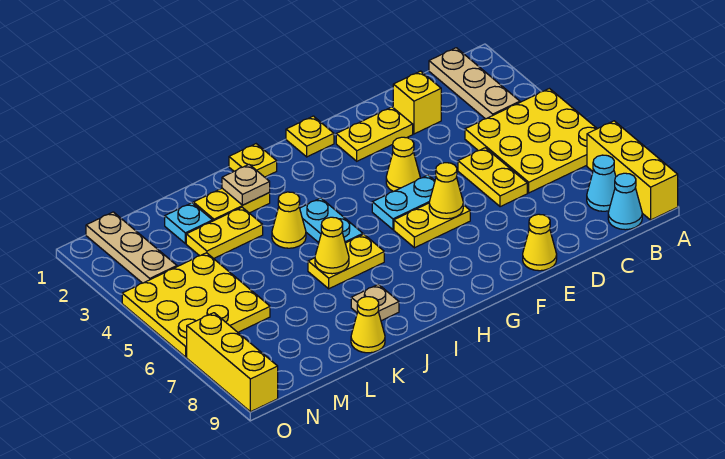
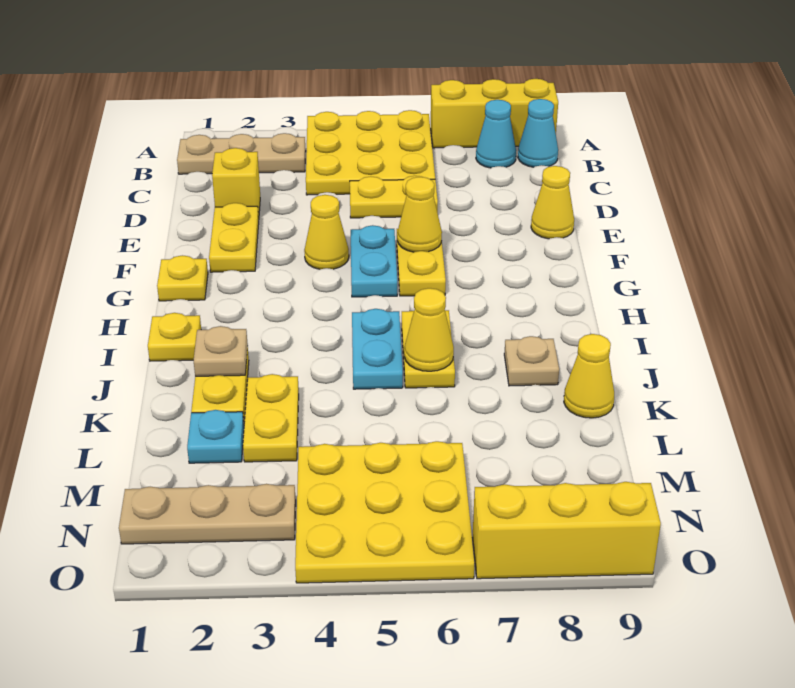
cyan 1x2 plate [300,198,363,243] -> cyan 1x2 plate turned to [352,309,403,389]
yellow 1x1 cone [272,192,306,248] -> none

